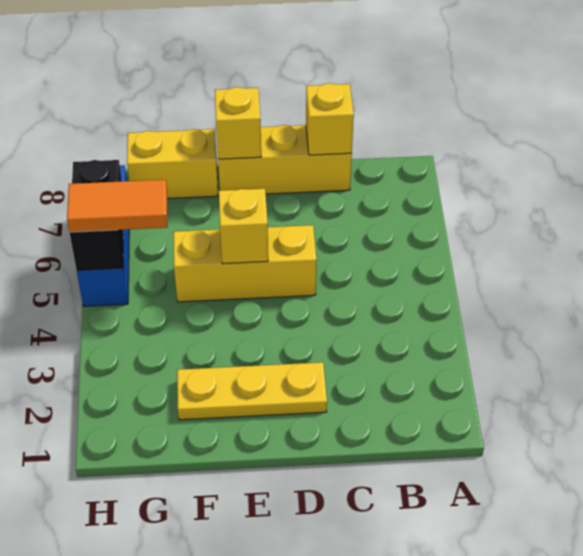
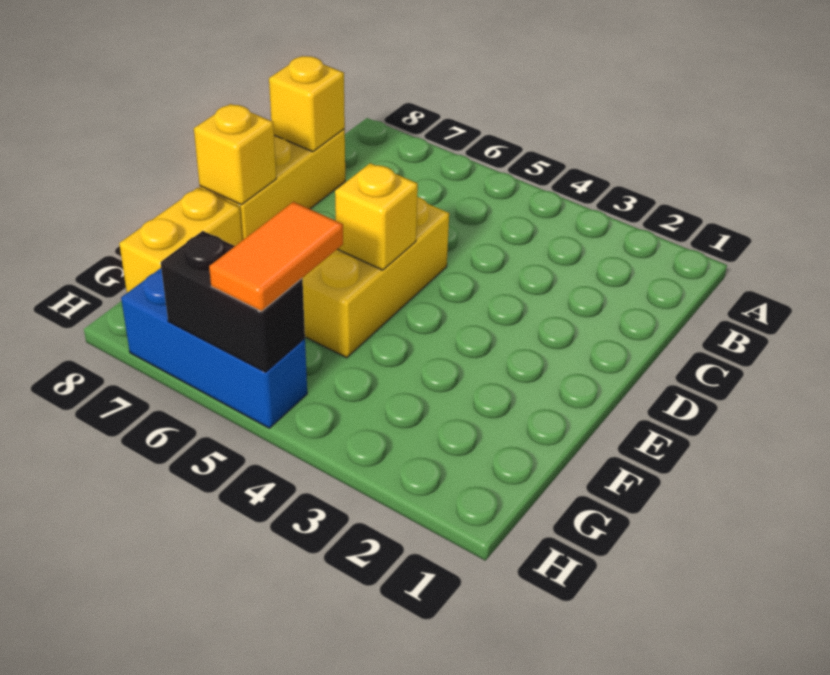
yellow 1x3 plate [177,362,327,420] -> none

